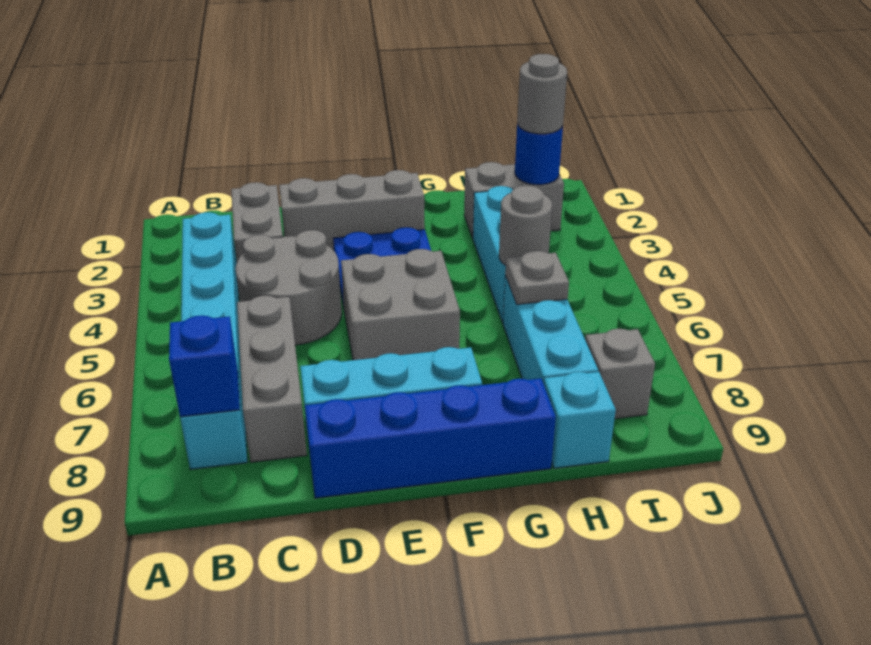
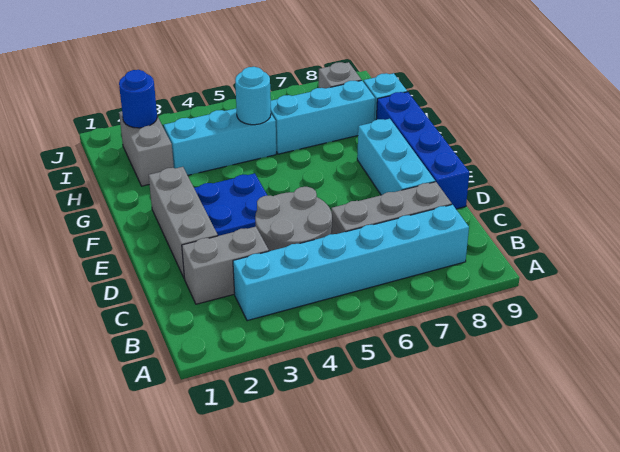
blue 1x1 brick [169,315,240,417] -> none
grey 2x2 brick [341,249,460,360] -> none
grey 1x1 round brick [499,185,552,265] -> cyan 1x1 round brick [235,67,271,125]
grey 1x1 plate [505,251,569,304] -> none
grey 1x1 round brick [517,54,567,134] -> none

